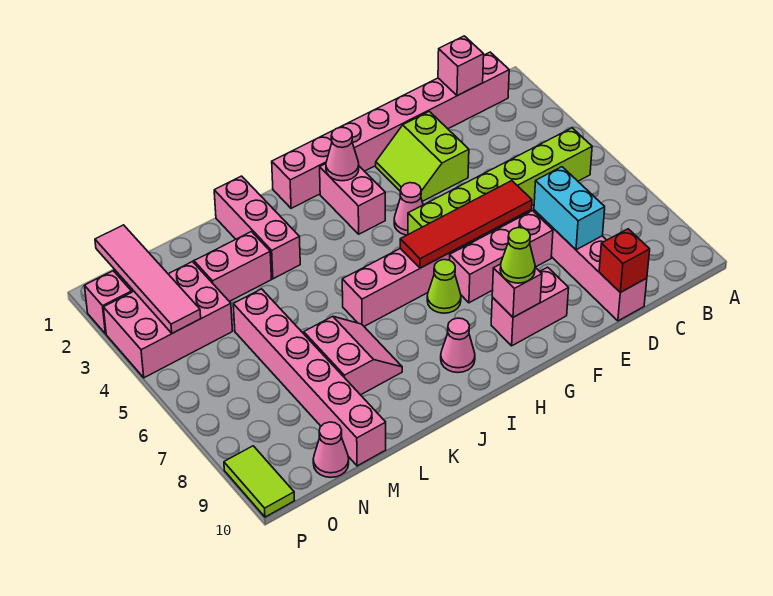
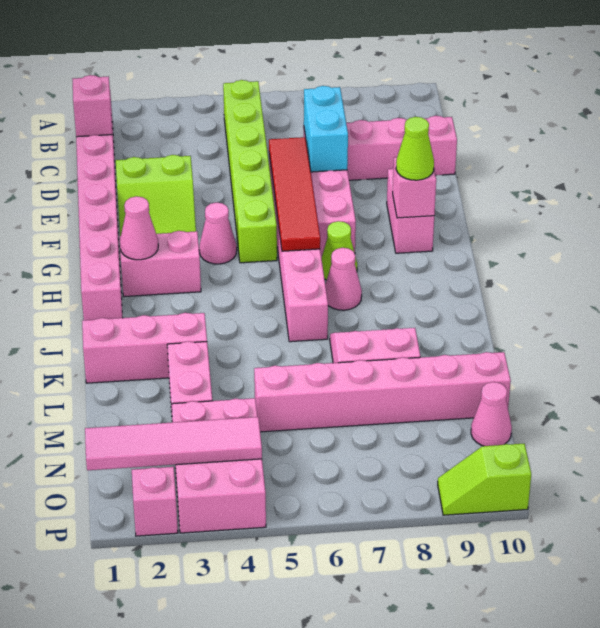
cyan 1x2 brick [534,167,605,250] -> cyan 1x2 brick turned to [304,86,348,172]
red 1x1 brick [599,229,650,292] -> none
pink 1x1 cone [441,318,475,373] -> pink 1x1 cone moved to [325,248,362,310]
lime 1x2 tile [224,446,295,517] -> lime 1x2 slope [438,444,531,515]

